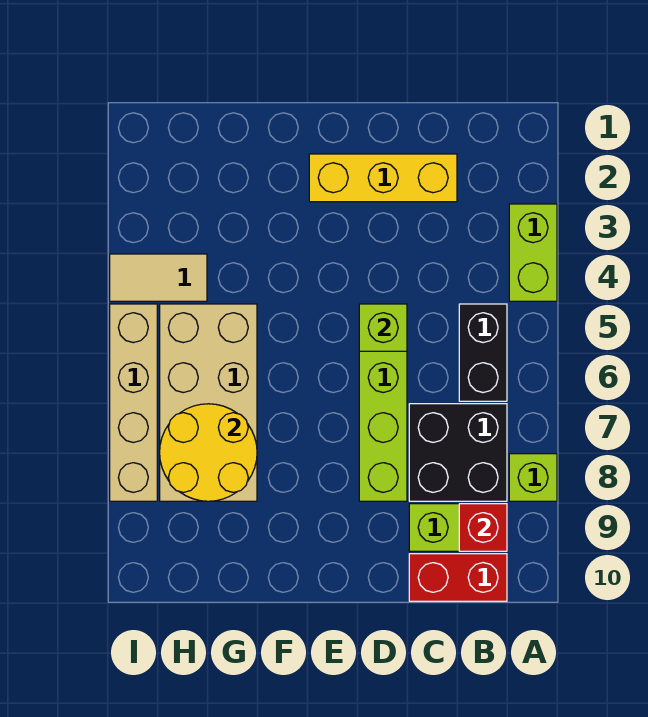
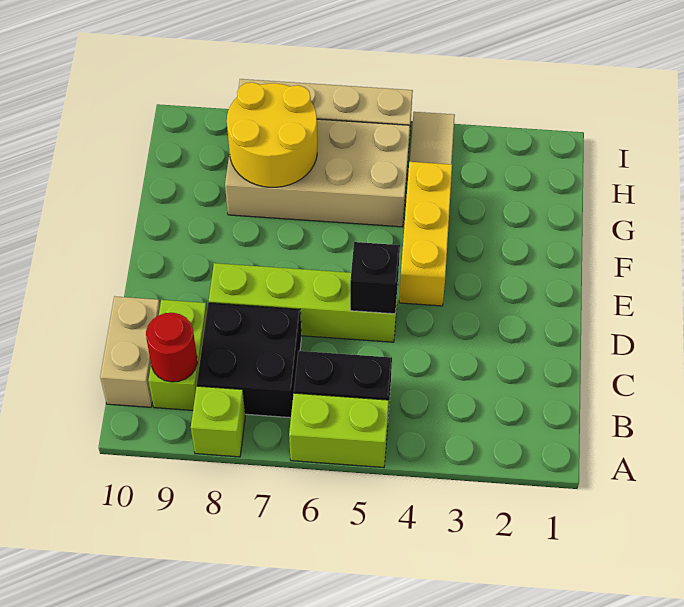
lime 1x2 brick [509,204,557,301] -> lime 1x2 brick moved to [289,393,389,467]
red 1x1 brick [459,504,507,551] -> red 1x1 round brick [146,313,197,382]
red 1x2 brick [409,554,507,601] -> tan 1x2 brick [100,296,160,407]
yellow 1x3 brick [309,154,457,202] -> yellow 1x3 brick moved to [399,162,452,306]
lime 1x1 brick [359,304,407,351] -> black 1x1 brick [350,242,400,314]

